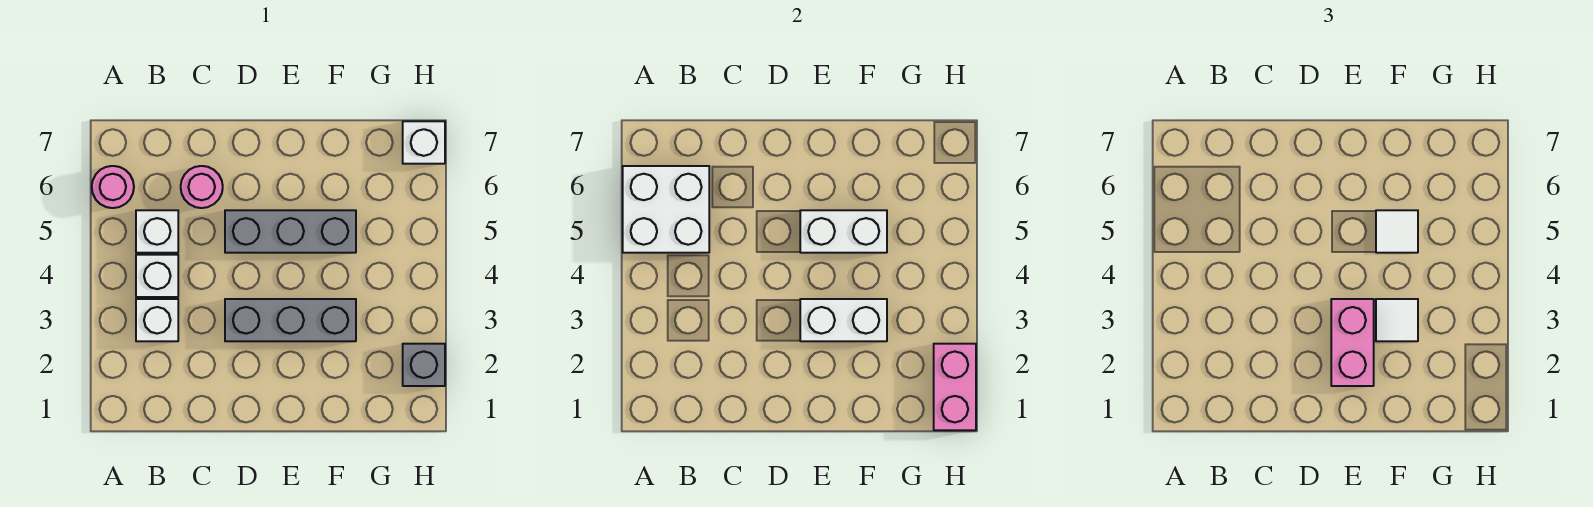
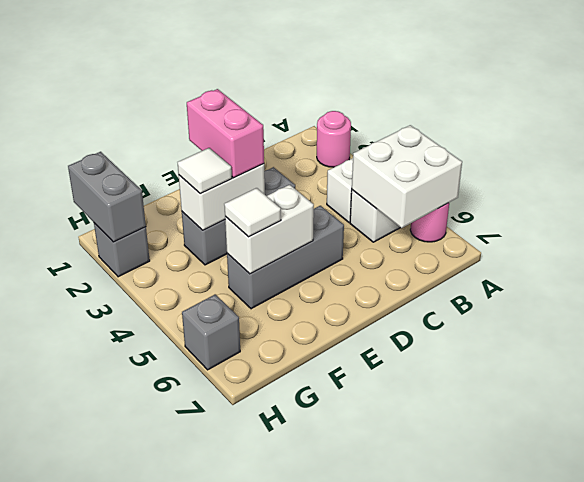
white 1x1 brick [136,299,178,341] -> none
pink 1x1 round brick [181,166,223,208] -> pink 1x1 round brick moved to [317,111,351,167]
pink 1x2 brick [934,344,976,430] -> grey 1x2 brick [68,152,146,242]
none -> grey 1x1 brick [182,294,240,370]
white 1x1 brick [403,121,445,164] -> none

